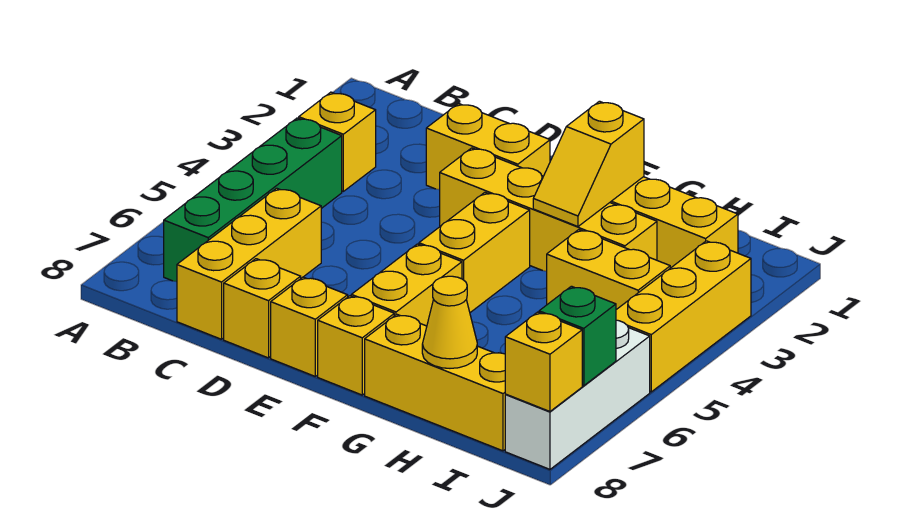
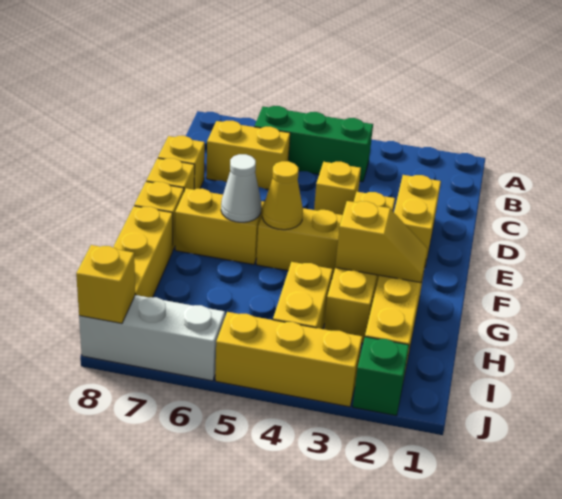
yellow 1x1 brick [299,92,376,191] -> yellow 1x1 brick moved to [314,162,361,215]
green 1x4 brick [164,118,342,282] -> green 1x3 brick [254,106,373,182]
yellow 1x3 brick [177,188,321,339] -> yellow 1x2 brick [206,121,290,190]
none -> white 1x1 cone [221,154,261,222]
yellow 1x2 slope [533,101,644,227] -> yellow 1x2 slope turned to [335,201,427,283]
yellow 1x1 cone [422,276,477,368] -> yellow 1x1 cone moved to [262,161,303,230]
green 1x1 brick [539,286,616,386] -> green 1x1 brick moved to [353,337,409,416]

